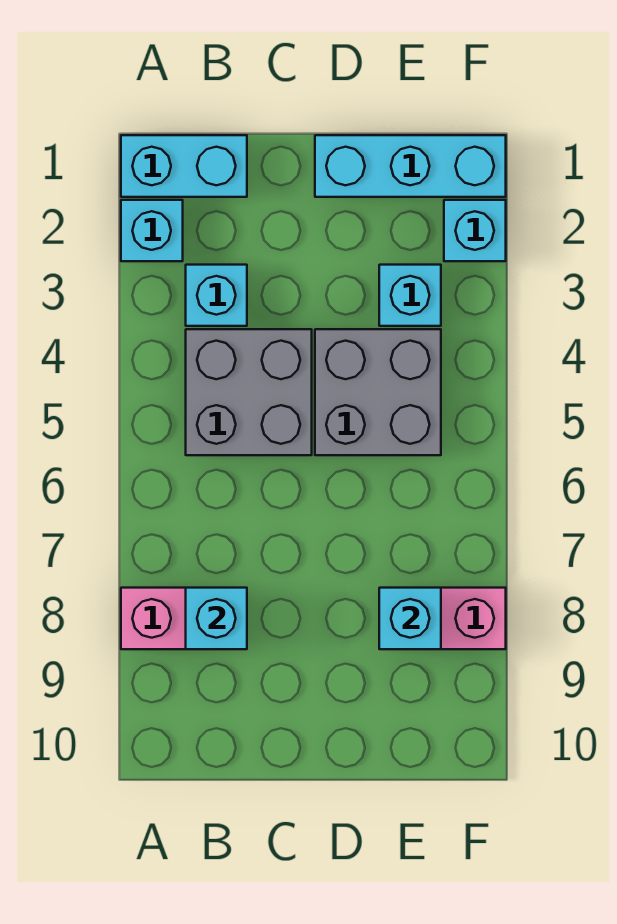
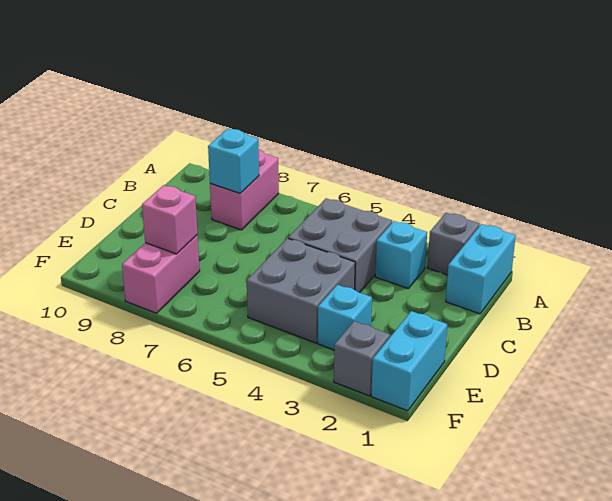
cyan 1x1 brick [121,200,183,261] -> grey 1x1 brick [427,213,480,275]
cyan 1x3 brick [315,135,506,197] -> cyan 1x2 brick [371,311,447,411]
cyan 1x1 brick [379,588,441,649] -> pink 1x1 brick [142,185,198,254]
cyan 1x1 brick [444,200,506,261] -> grey 1x1 brick [334,321,390,396]

